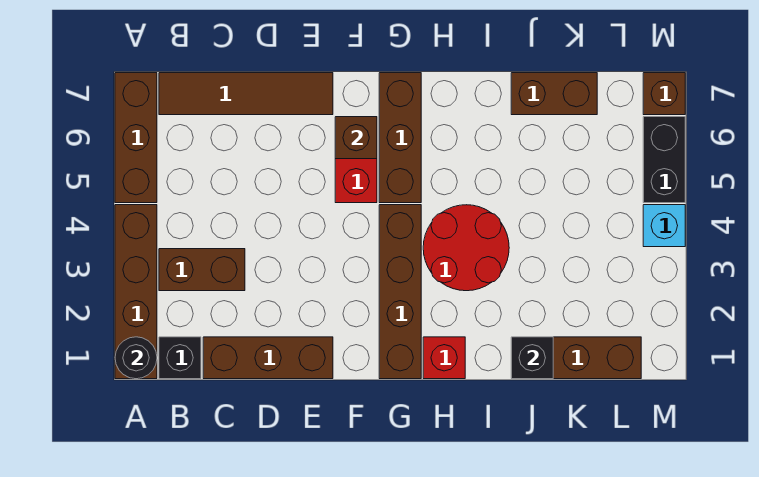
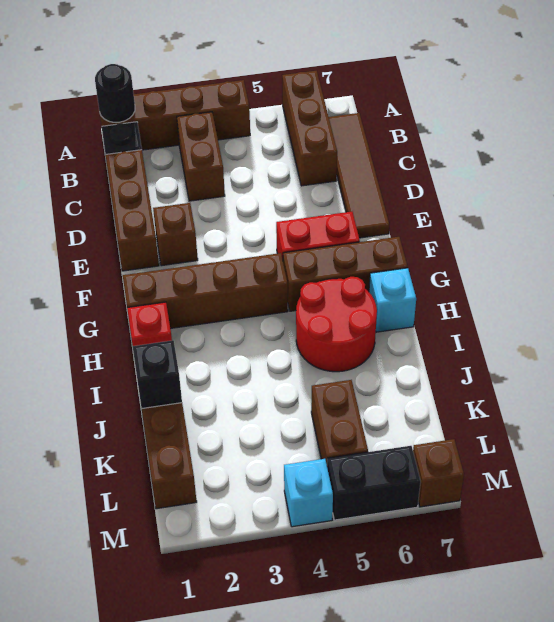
brown 1x3 brick [115,73,157,203] -> brown 1x3 brick turned to [282,71,337,186]
brown 1x1 brick [335,117,377,159] -> brown 1x1 brick moved to [153,203,198,266]
red 2x2 round brick [423,205,509,291] -> red 2x2 round brick moved to [296,277,377,372]
none -> cyan 1x1 brick [369,268,416,332]
brown 1x2 brick [511,73,597,115] -> brown 1x2 brick moved to [311,380,368,464]

